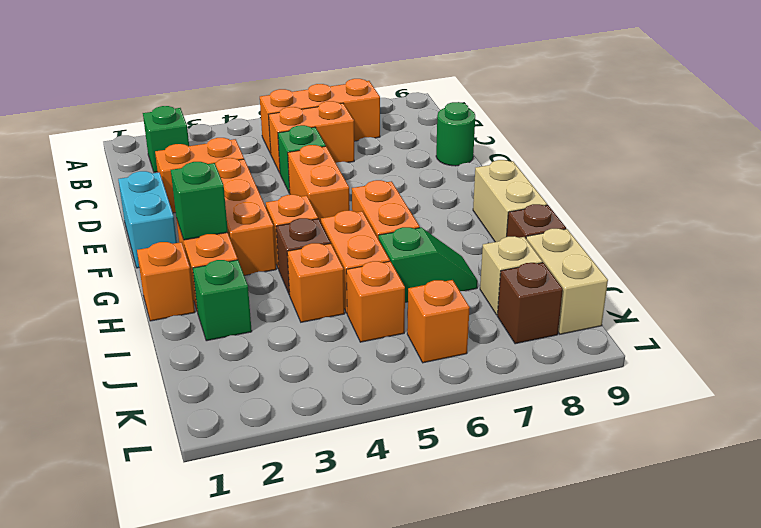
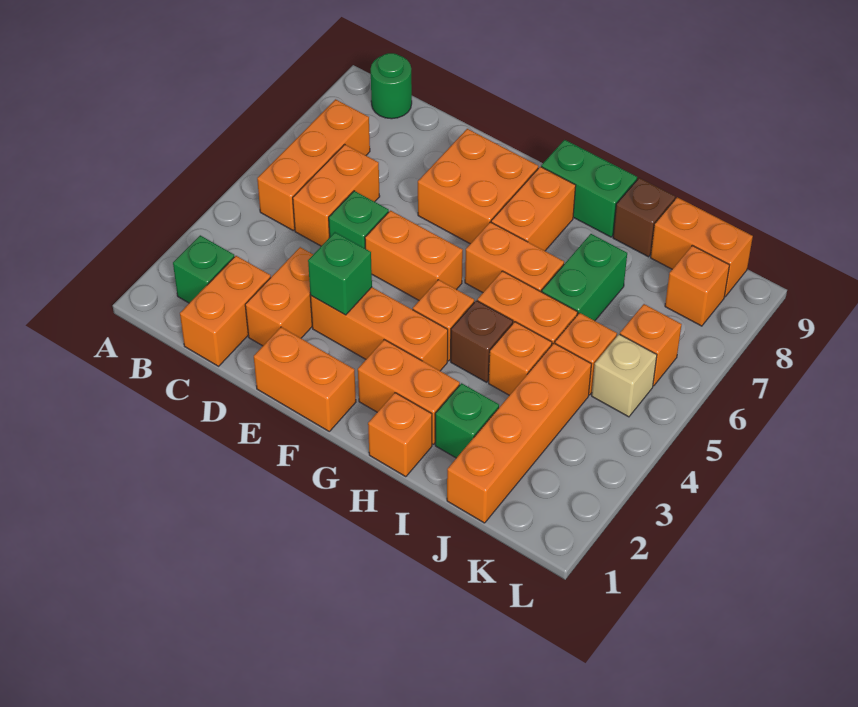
none -> orange 1x2 brick [180,256,271,366]
green 1x1 round brick [436,102,475,166] -> green 1x1 round brick moved to [371,53,412,119]
cyan 1x2 brick [118,171,177,268] -> orange 1x2 brick [254,327,356,431]
none -> orange 2x2 brick [418,129,538,244]
green 1x1 brick [171,162,228,240] -> green 1x1 brick moved to [308,232,372,315]
none -> orange 1x2 brick [491,167,576,251]
tan 1x2 brick [473,160,547,242] -> green 1x2 brick [541,140,637,237]
green 1x2 slope [378,227,478,302] -> green 1x2 brick [542,234,627,321]
none -> orange 1x4 brick [447,343,591,523]
tan 1x1 brick [480,236,542,315] -> tan 1x1 brick moved to [592,334,657,417]
tan 1x2 brick [526,229,608,334] -> orange 1x2 brick [651,197,753,297]
brown 1x1 brick [497,263,563,344] -> orange 1x1 brick [665,245,729,326]

